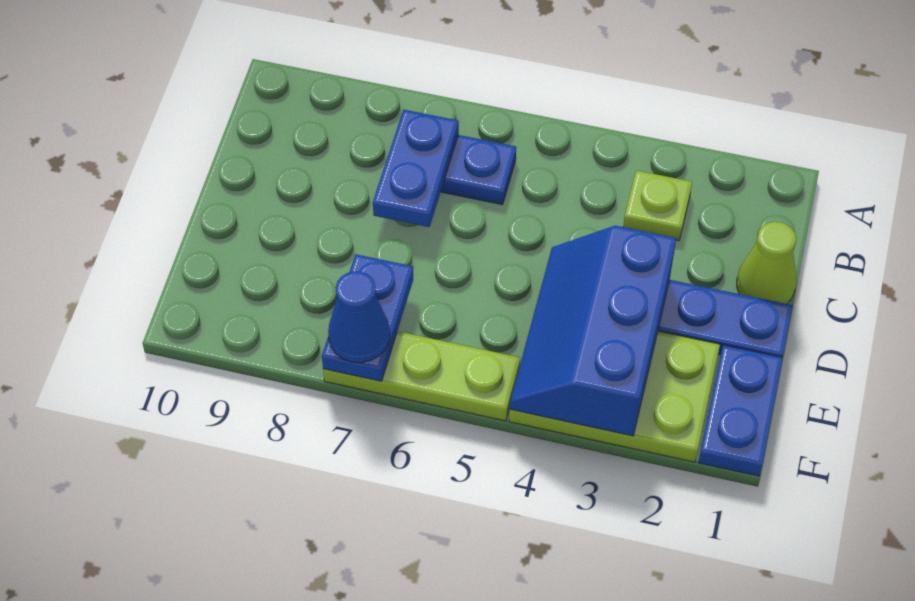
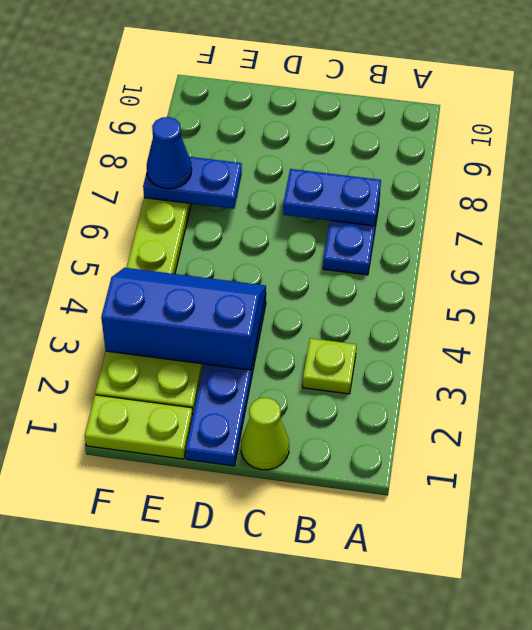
blue 1x2 plate [698,345,783,476] -> lime 1x2 plate [85,395,193,459]

